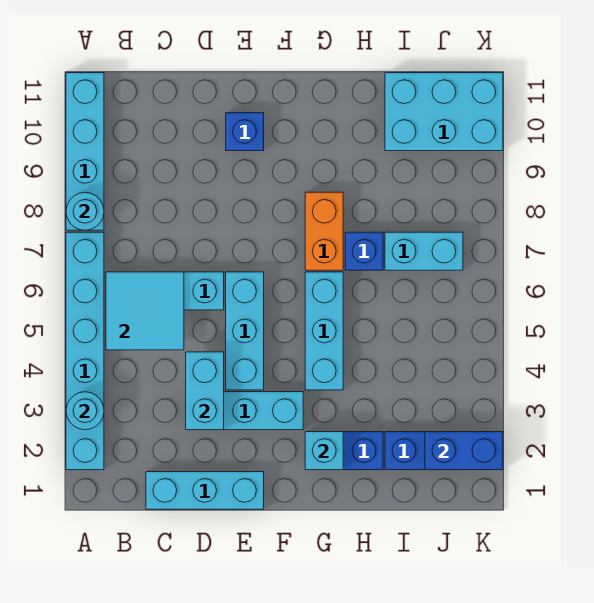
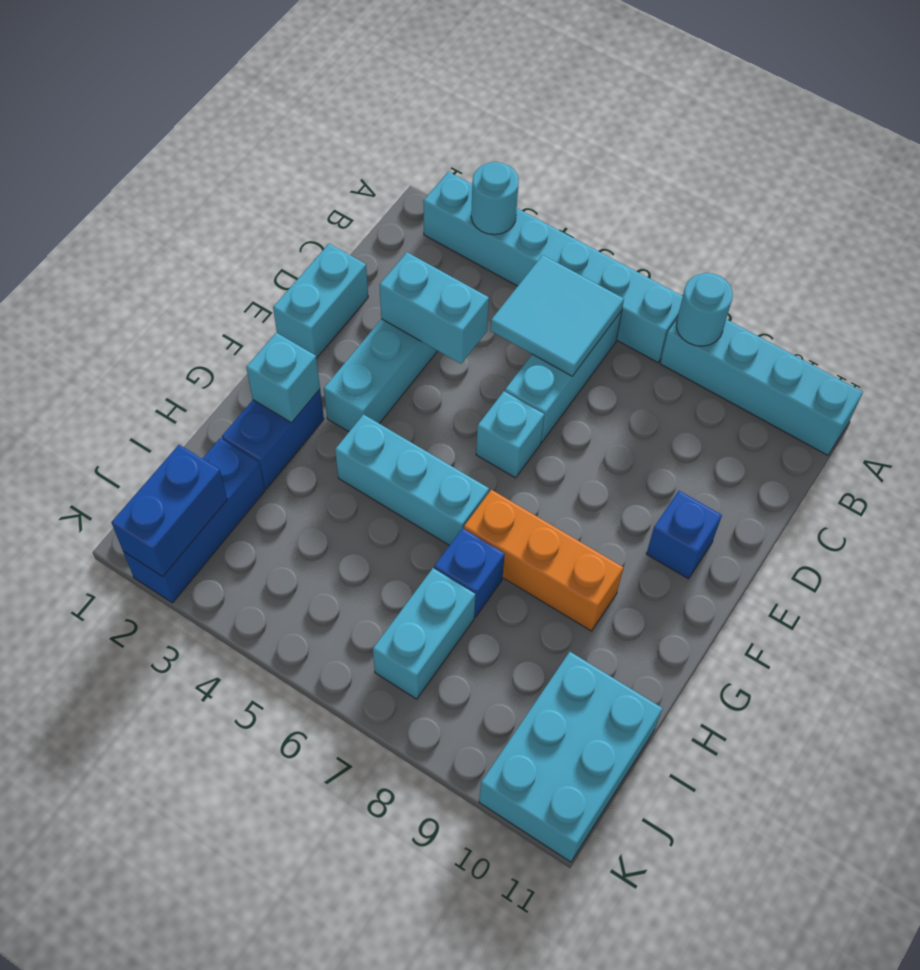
cyan 1x3 brick [146,472,264,509] -> cyan 1x2 brick [273,244,368,359]
cyan 1x3 brick [226,272,264,390] -> cyan 1x1 brick [476,391,544,478]
orange 1x2 brick [305,192,343,270] -> orange 1x3 brick [464,490,623,631]

